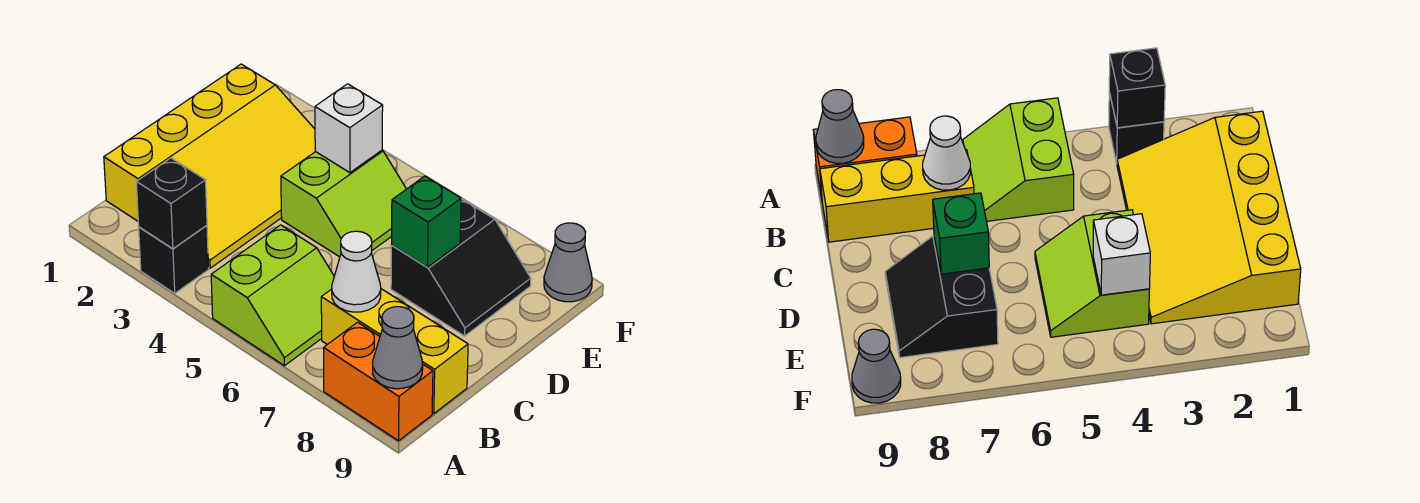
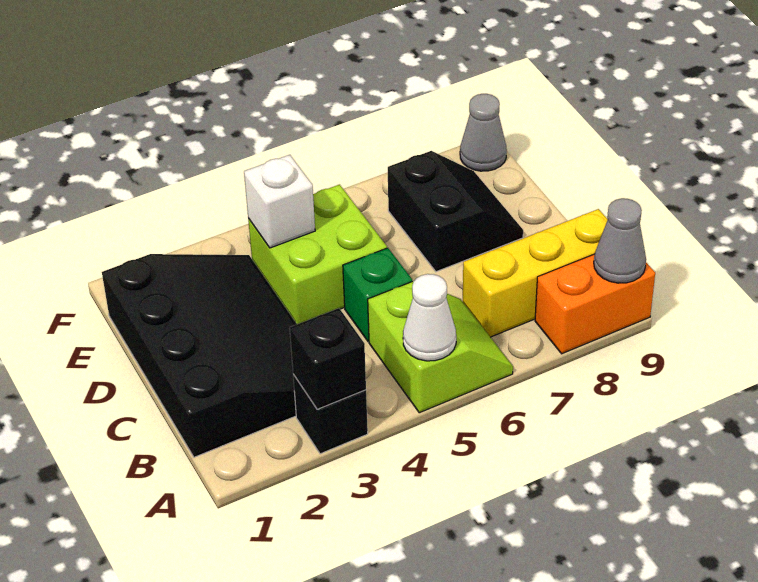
yellow 3x4 slope [104,64,315,268] -> black 3x4 slope [102,254,297,457]
white 1x1 cone [332,231,381,312] -> white 1x1 cone moved to [403,274,456,361]
lime 2x2 slope [281,150,406,257] -> lime 2x2 brick [248,185,387,324]
green 1x1 brick [391,176,461,267] -> green 1x1 brick moved to [343,248,412,341]

